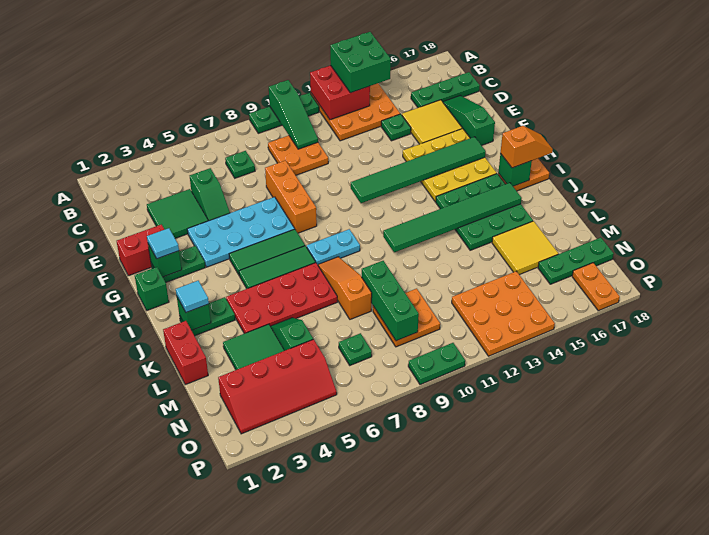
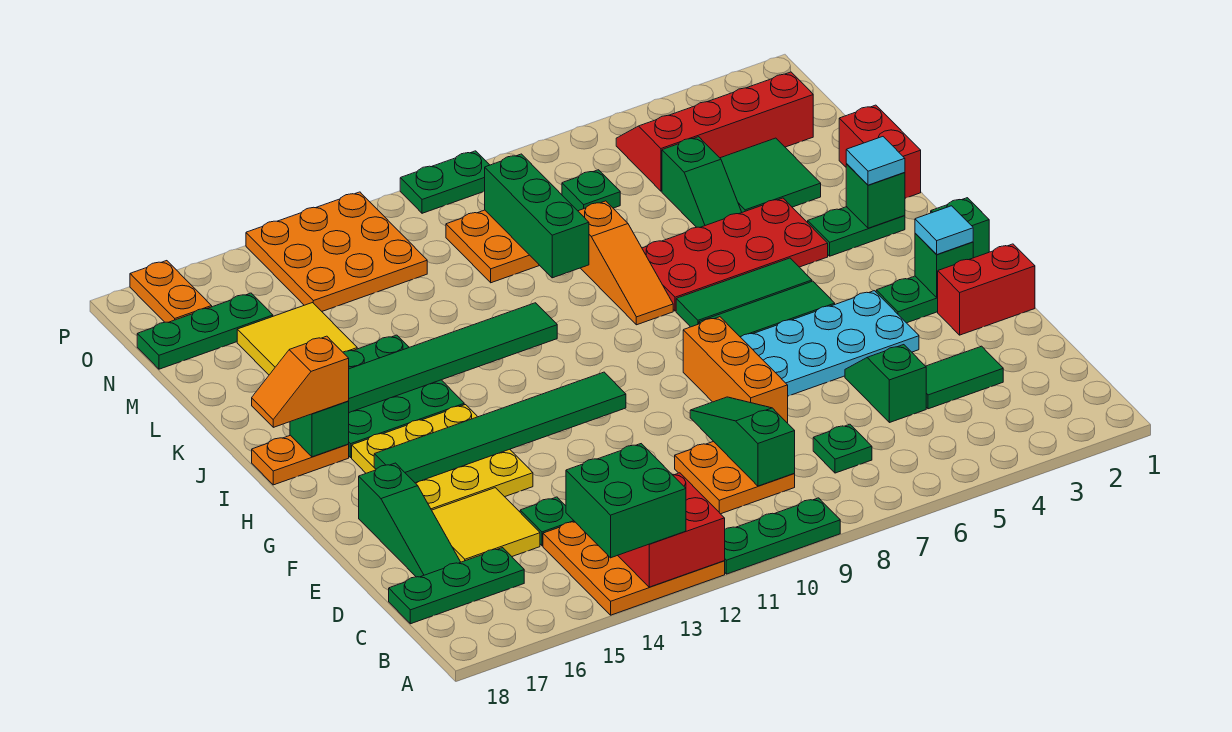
green 1x3 slope [269,80,318,149] -> green 1x3 slope moved to [690,397,795,486]
green 2x2 tile [147,189,208,238] -> green 1x2 tile [926,346,1003,409]
cyan 1x2 plate [307,229,360,265] -> none

